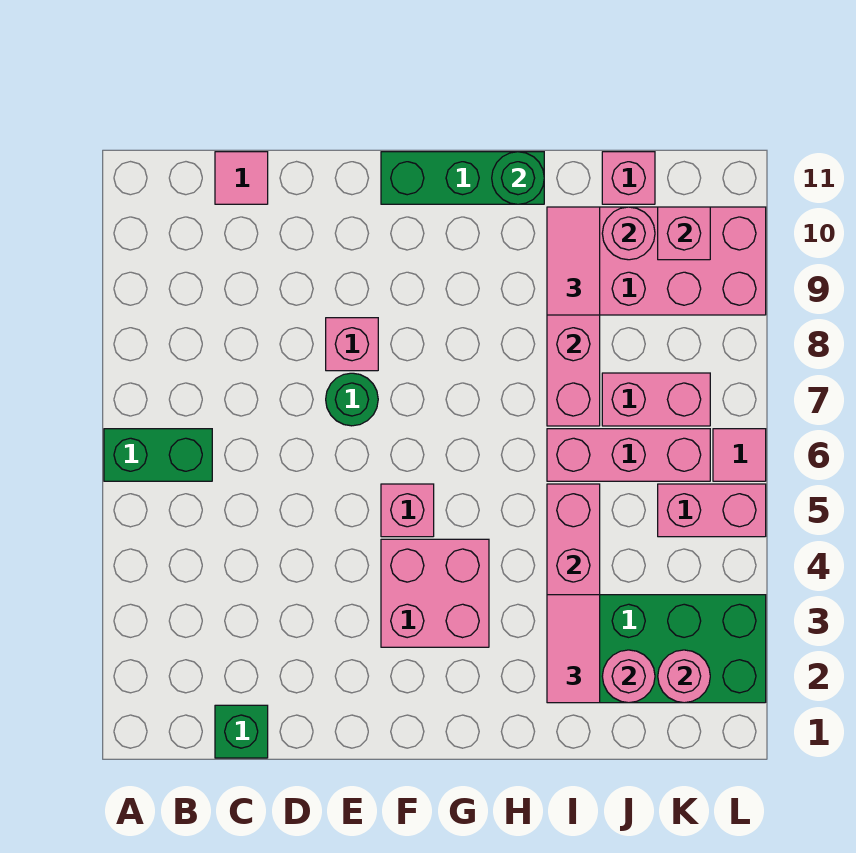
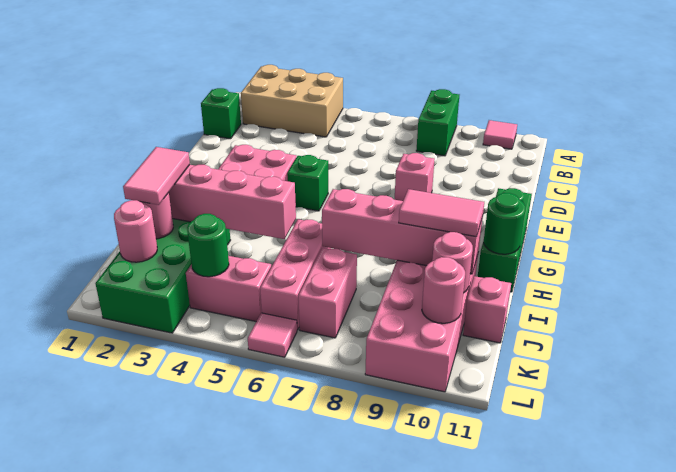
none -> tan 2x3 brick [241,65,343,137]
green 1x2 brick [104,429,212,481] -> green 1x2 brick moved to [416,89,459,156]
pink 1x1 tile [215,152,268,204] -> pink 1x1 tile moved to [483,120,517,149]
green 1x1 round brick [326,373,378,426] -> green 1x1 round brick moved to [187,214,229,277]
pink 1x1 brick [381,484,434,537] -> green 1x1 brick [287,155,328,211]
pink 1x2 tile [547,595,600,703] -> pink 1x2 tile turned to [123,147,190,205]
pink 1x2 brick [658,484,766,537] -> pink 1x2 brick turned to [186,256,271,321]
pink 1x1 brick [658,207,710,260] -> pink 1x1 round brick [422,257,465,323]

